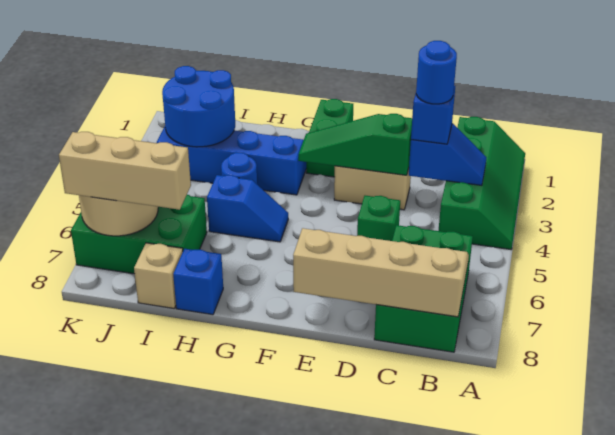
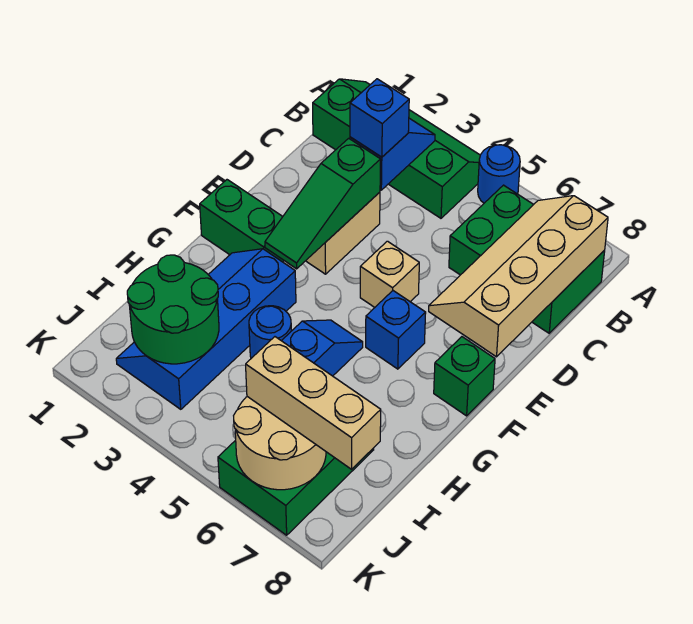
blue 1x1 round brick [416,41,457,104] -> blue 1x1 round brick moved to [478,145,520,203]
green 1x1 brick [357,196,400,241] -> green 1x1 brick moved to [434,337,495,416]
blue 1x1 brick [173,249,223,315] -> blue 1x1 brick moved to [366,291,426,369]
blue 2x2 round brick [162,66,235,147] -> green 2x2 round brick [127,255,219,364]
tan 1x3 brick [59,132,191,210] -> tan 1x3 brick turned to [246,337,381,469]
tan 1x1 brick [134,243,183,308] -> tan 1x1 brick moved to [360,241,419,307]

